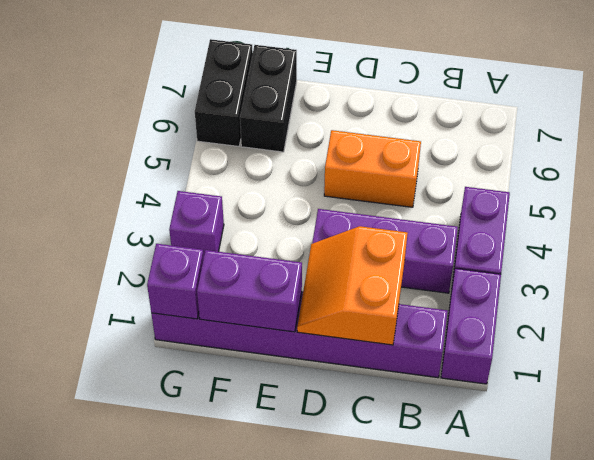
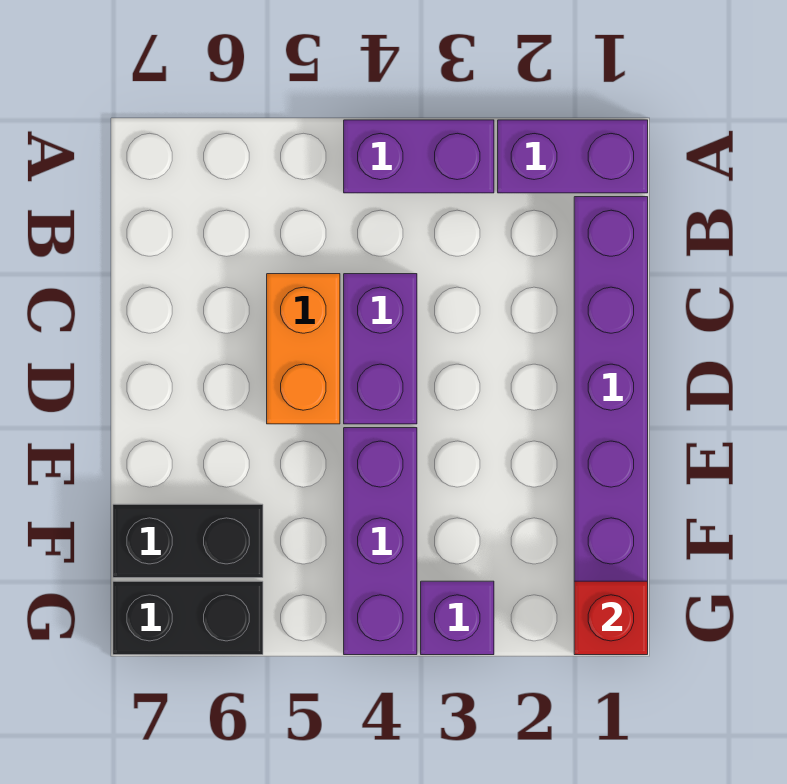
purple 1x3 brick [312,209,458,293] -> purple 1x3 brick moved to [344,428,417,655]
orange 2x2 slope [297,226,408,345] -> none
purple 1x2 brick [197,250,302,332] -> purple 1x2 brick moved to [344,274,417,424]
purple 1x1 brick [147,244,204,319] -> red 1x1 brick [574,581,648,655]

